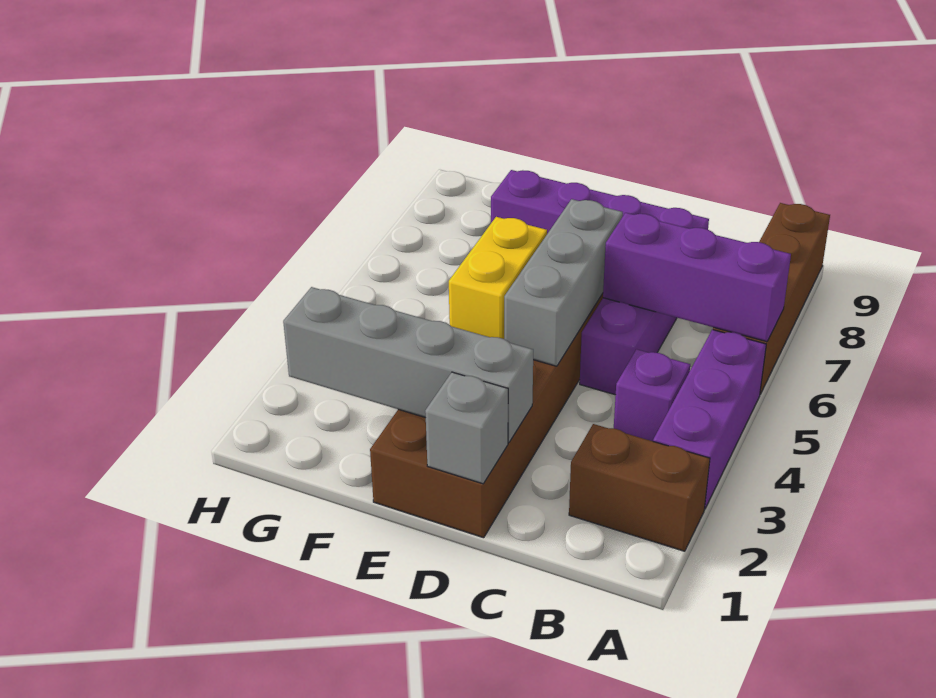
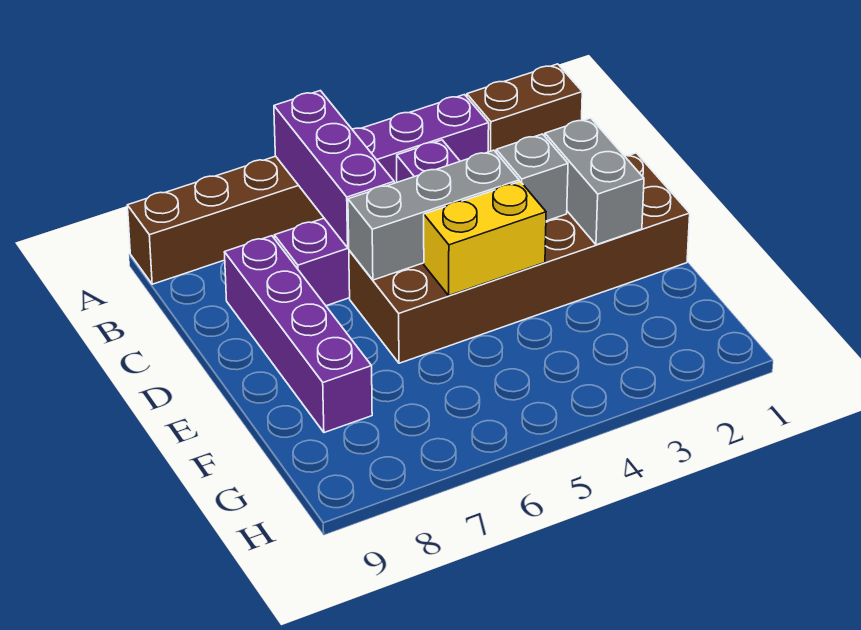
brown 1x2 brick [569,424,710,551] -> brown 1x2 brick turned to [467,64,582,152]
grey 1x1 brick [425,372,508,484] -> grey 1x1 brick moved to [496,134,568,221]
grey 1x4 brick [283,287,533,443] -> grey 1x2 brick [545,118,644,245]

